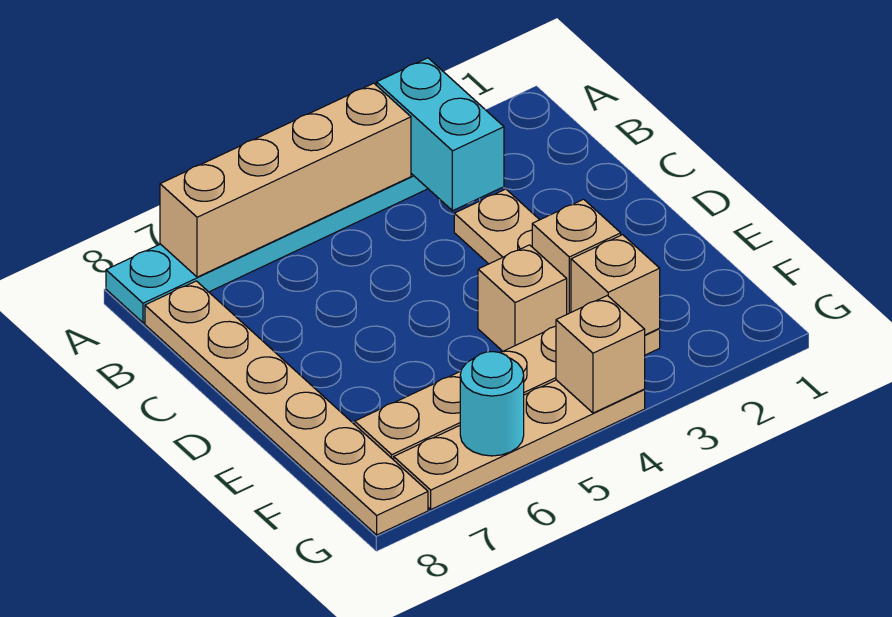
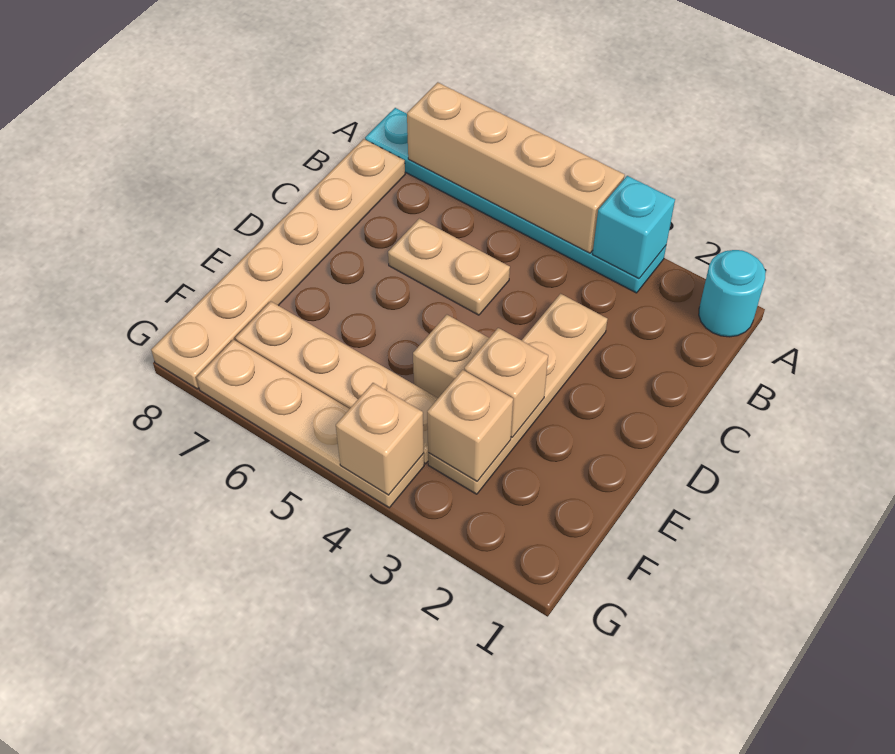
cyan 1x2 brick [377,58,504,211] -> cyan 1x1 brick [593,176,675,279]
none -> tan 1x2 plate [388,218,510,315]
cyan 1x1 round brick [460,352,524,456] -> cyan 1x1 round brick moved to [699,250,766,337]

